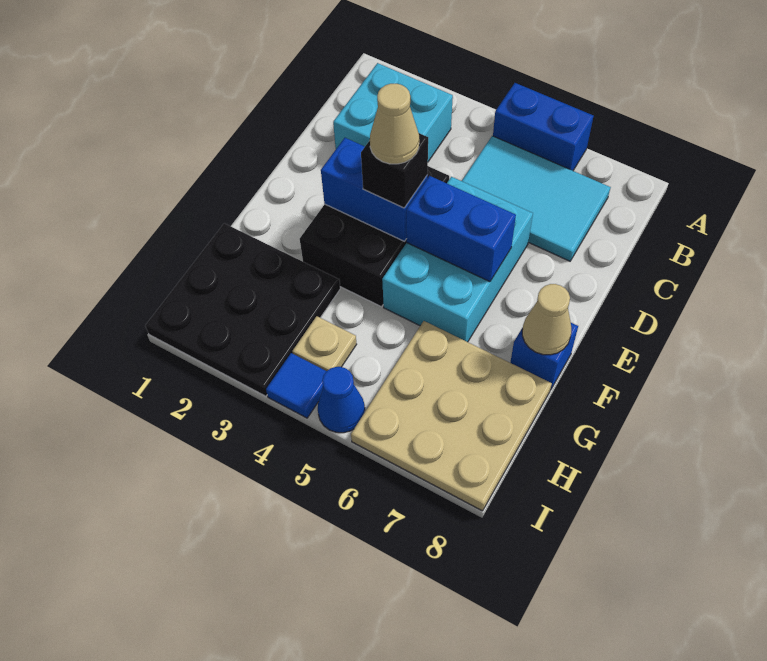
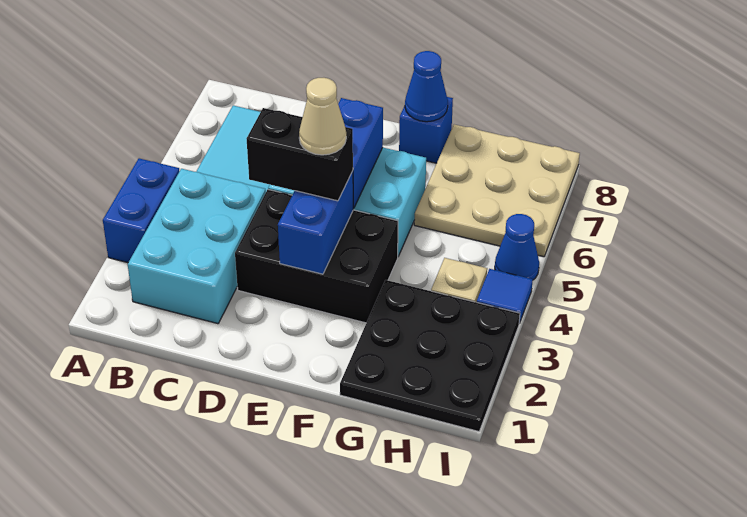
blue 1x2 brick [493,83,594,171] -> blue 1x2 brick moved to [103,158,179,263]
cyan 2x2 brick [333,63,453,162] -> cyan 2x3 brick [128,169,266,324]
black 1x1 brick [361,133,428,208] -> black 1x2 brick [247,108,353,201]
tan 1x1 cone [522,284,571,355] -> blue 1x1 cone [405,51,448,122]

